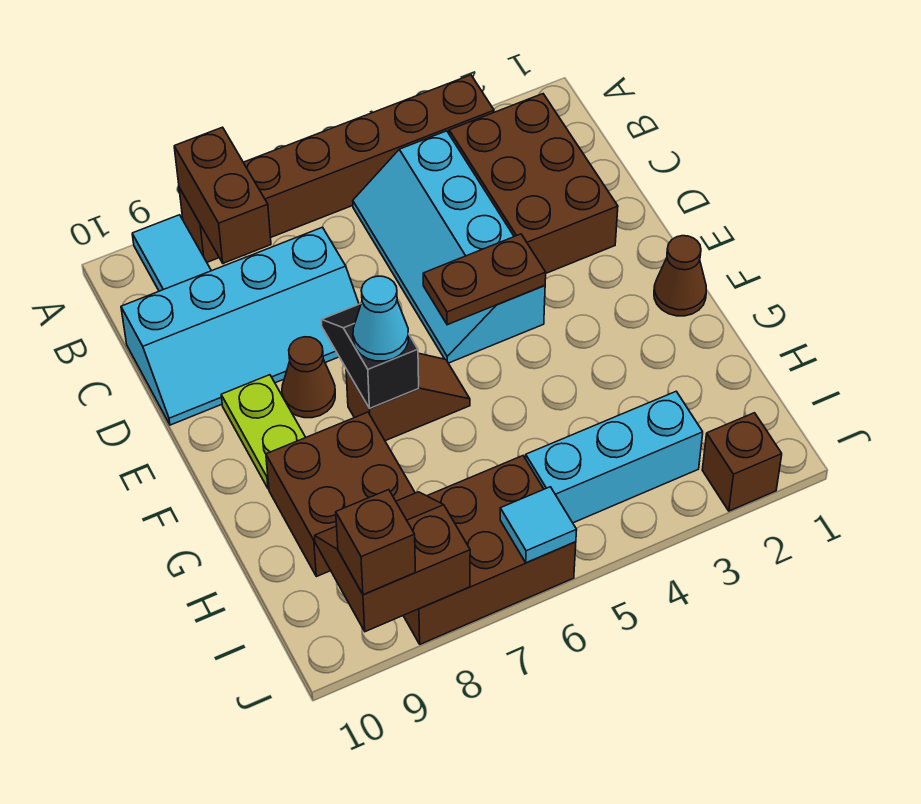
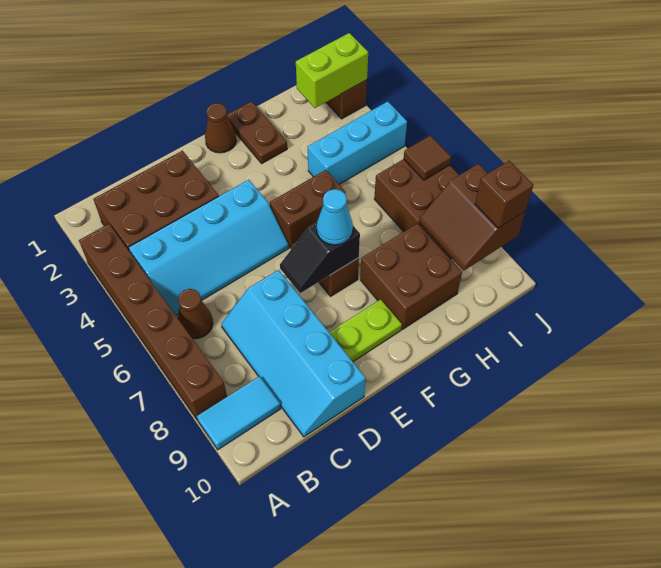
brown 1x2 brick [174,127,271,263] -> brown 1x2 brick moved to [270,170,345,247]
cyan 2x4 slope [121,227,359,425] -> cyan 2x4 slope turned to [221,270,366,437]
brown 1x2 plate [423,234,546,325] -> brown 1x2 plate moved to [227,101,287,163]
brown 1x1 cone [282,337,335,418] -> brown 1x1 cone moved to [178,289,213,339]
none -> lime 1x2 brick [296,33,368,108]
cyan 1x3 brick [526,391,703,523] -> cyan 1x3 brick turned to [308,101,407,184]
cyan 1x1 tile [500,487,577,563] -> brown 1x1 tile [404,135,451,180]

